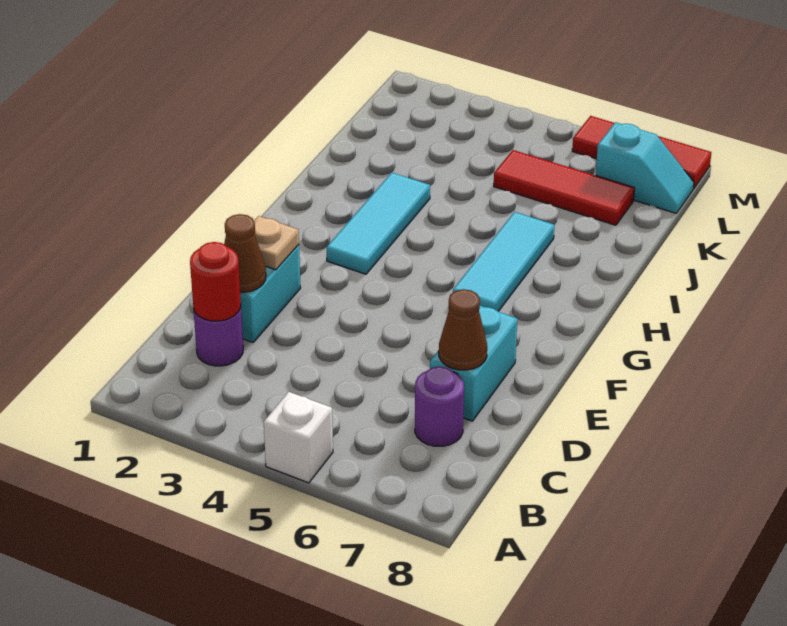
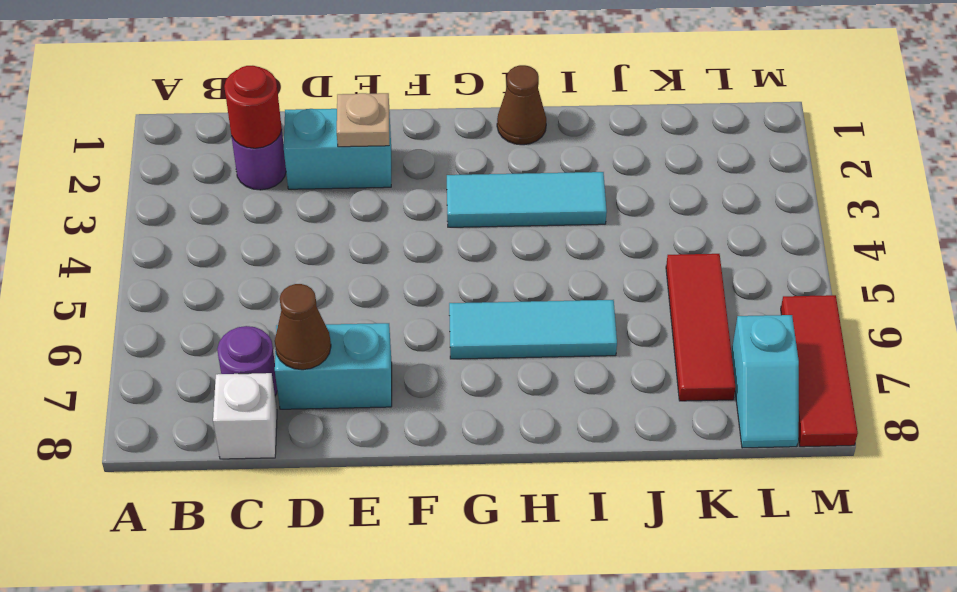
white 1x1 brick [264,392,333,483] -> white 1x1 brick moved to [213,373,277,459]
brown 1x1 cone [224,214,266,292] -> brown 1x1 cone moved to [497,65,546,145]

